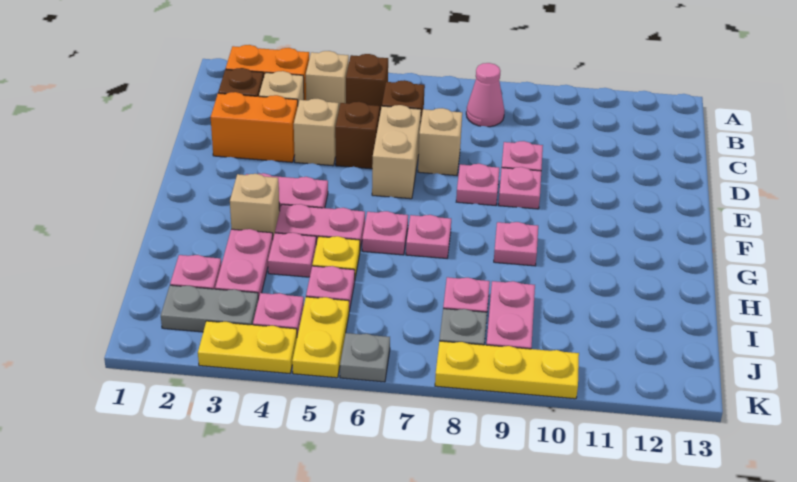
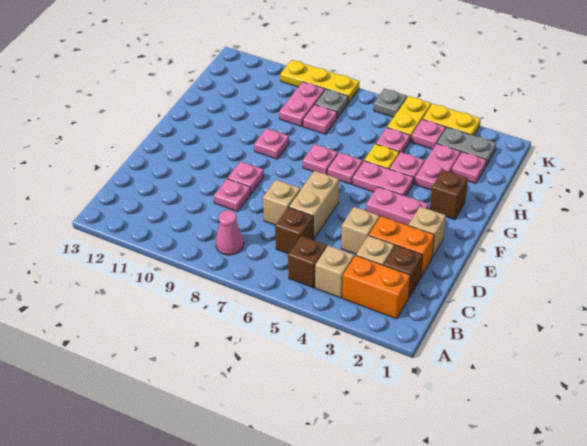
brown 1x1 brick [335,102,380,169] -> brown 1x1 brick moved to [430,170,468,220]
pink 1x1 plate [456,164,499,205] -> none
tan 1x1 brick [230,174,280,237] -> tan 1x1 brick moved to [409,207,446,257]

